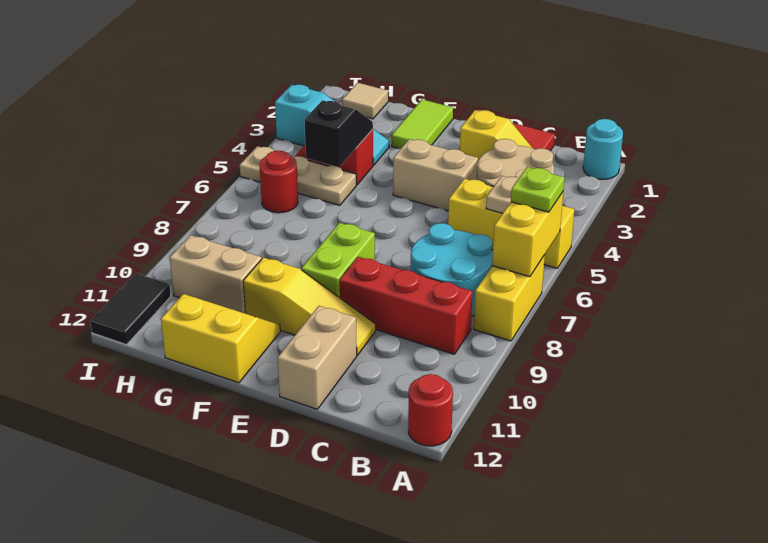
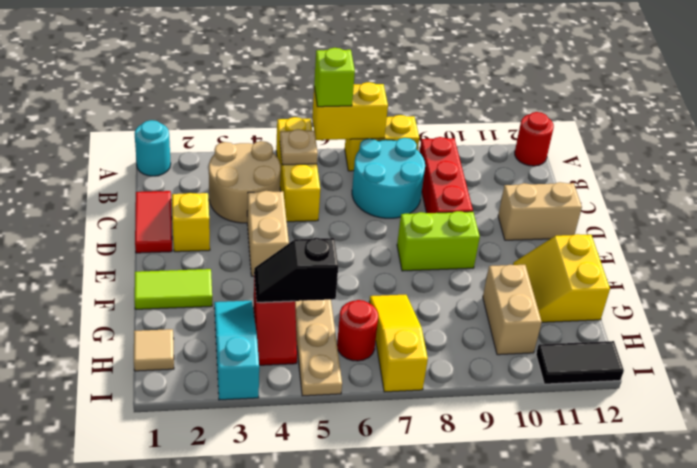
lime 1x1 plate [511,167,565,212] -> lime 1x1 brick [314,48,355,107]
yellow 1x3 slope [243,258,376,355] -> yellow 1x3 slope moved to [369,295,428,392]

